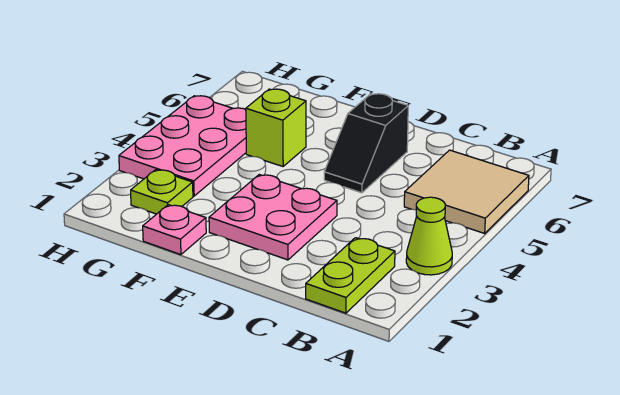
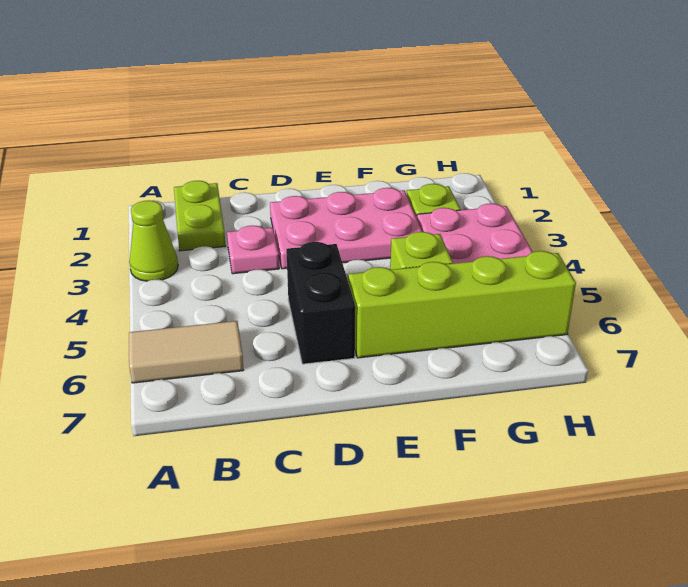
tan 2x2 tile [404,150,529,233] -> tan 1x2 tile [129,321,244,383]
pink 2x2 plate [209,175,337,260] -> pink 2x3 plate [270,188,422,269]
black 1x2 slope [324,94,408,193] -> black 1x2 brick [286,242,355,364]
none -> lime 1x4 brick [348,251,576,358]
pink 1x1 plate [143,205,206,255] -> pink 1x1 plate moved to [227,225,279,274]

